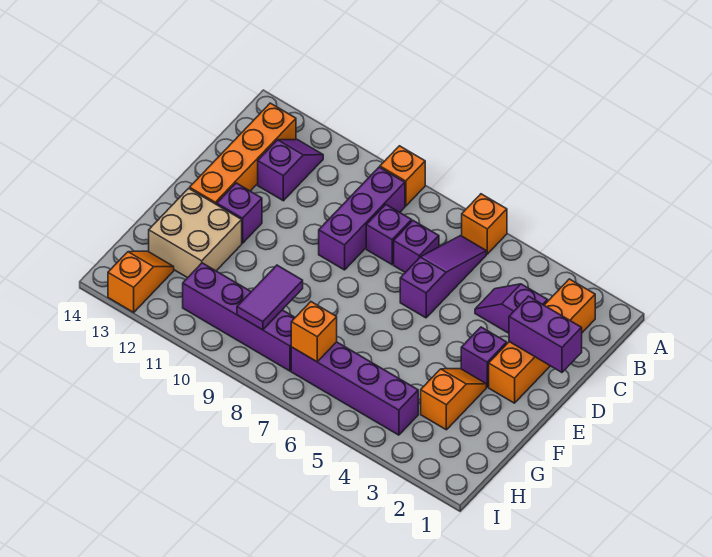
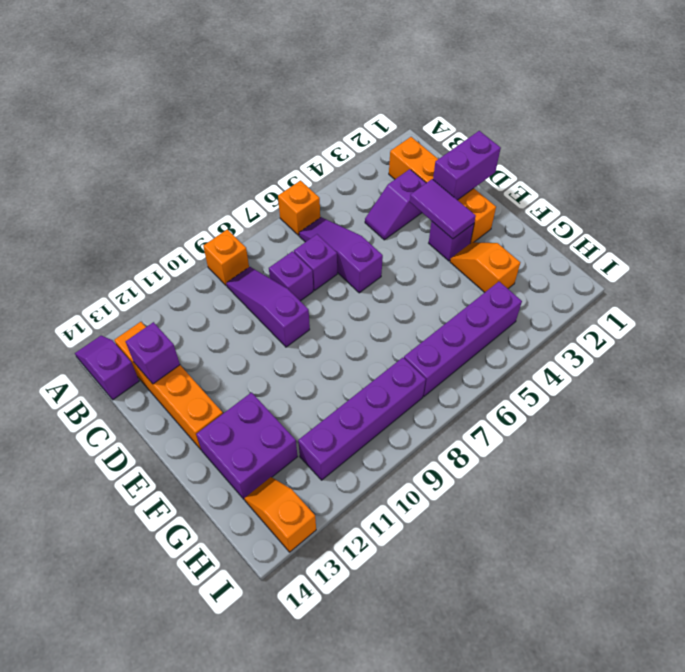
purple 1x3 brick [319,167,405,270] -> purple 1x3 slope [226,267,310,347]
purple 1x2 slope [258,140,323,201] -> purple 1x2 slope moved to [75,336,139,400]
purple 1x1 brick [217,183,262,243] -> purple 1x1 brick moved to [126,322,180,384]
tan 2x2 brick [149,188,242,278] -> purple 2x2 brick [196,392,298,499]
purple 1x2 tile [237,265,303,330] -> purple 1x2 tile moved to [410,179,476,239]
orange 1x1 brick [291,302,337,362] -> none

